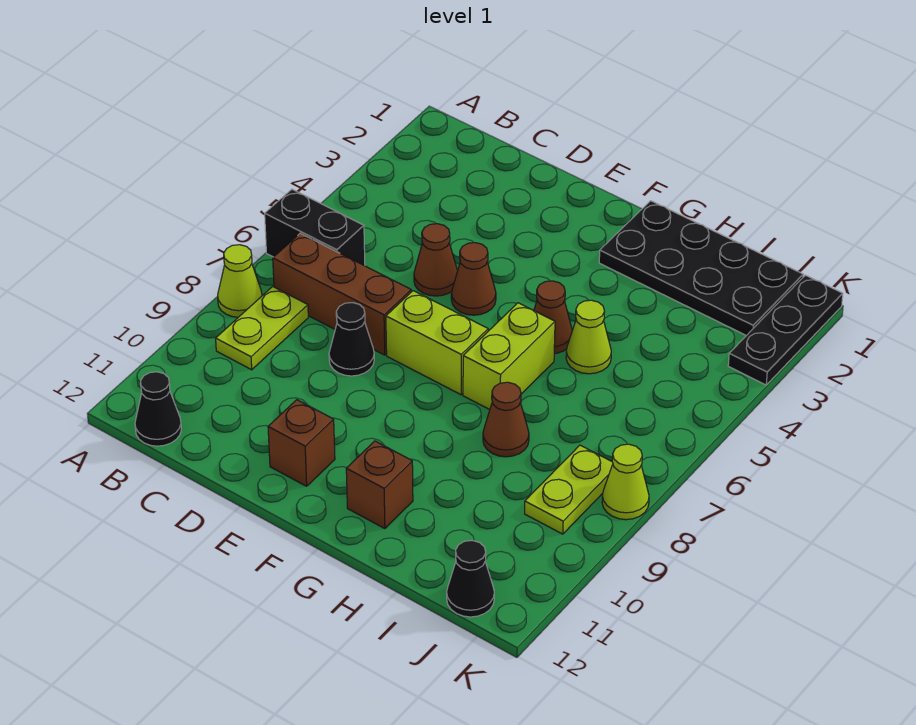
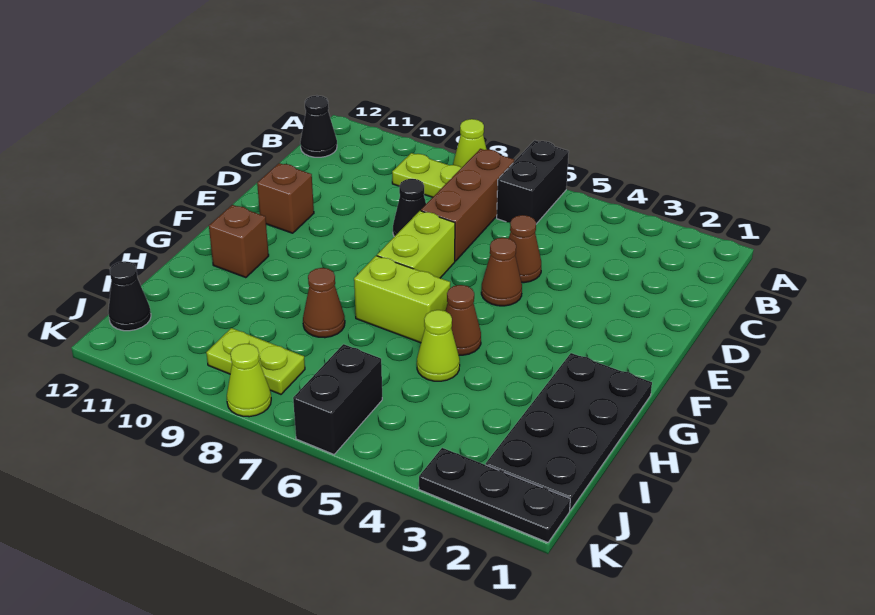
none -> black 1x2 brick [293,344,382,454]

